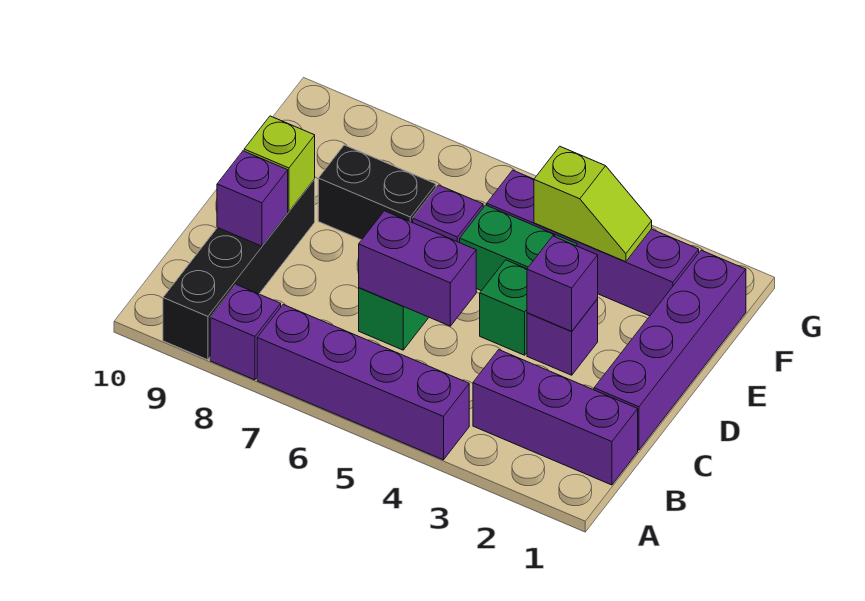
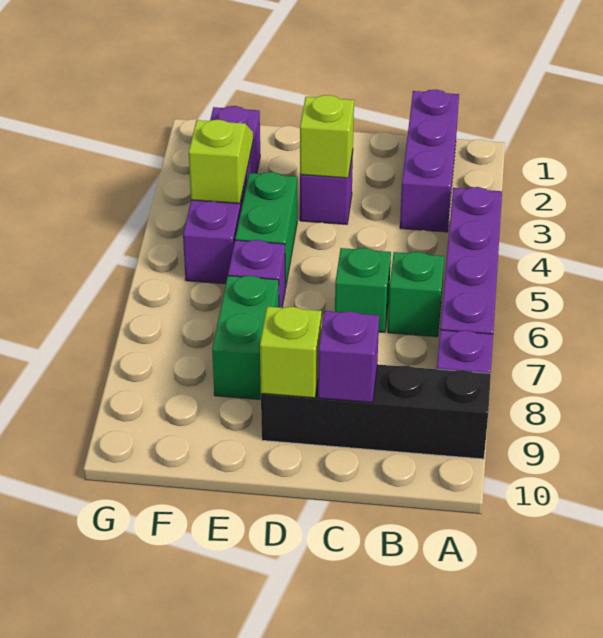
purple 1x4 brick [594,250,746,450] -> none
purple 1x2 brick [359,211,476,326] -> none
purple 1x1 brick [527,236,598,331] -> lime 1x1 brick [300,95,354,178]
green 1x1 brick [480,260,527,355] -> green 1x1 brick moved to [388,252,444,337]
black 1x2 brick [318,145,436,240] -> green 1x2 brick [212,276,279,400]

